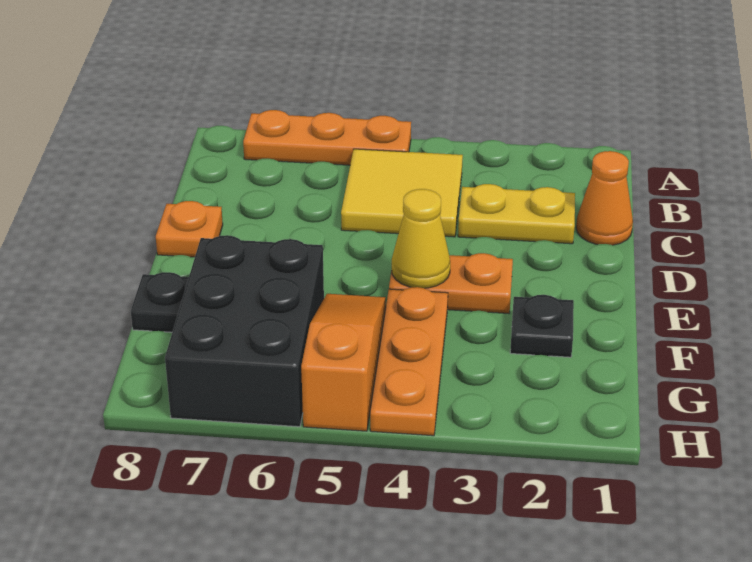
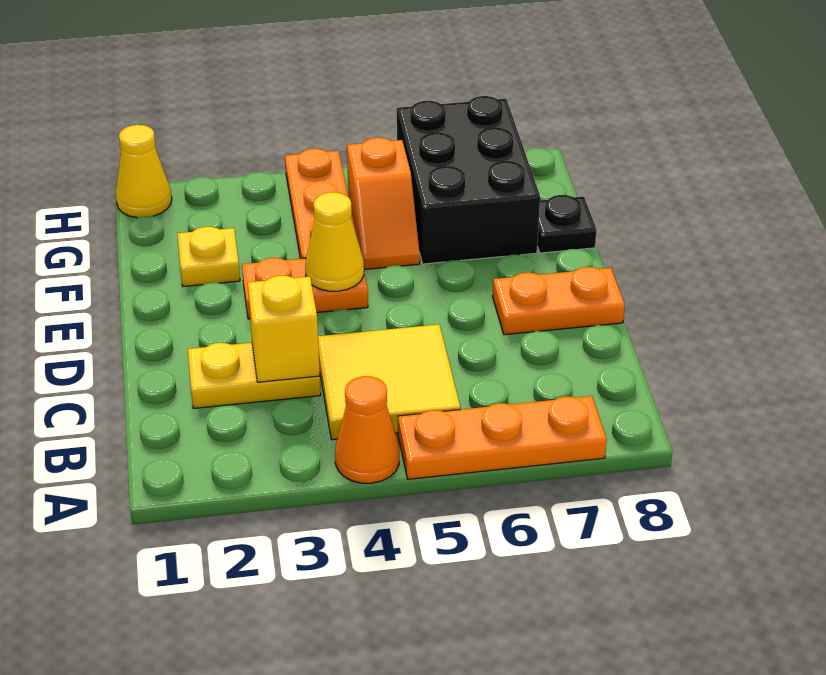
orange 1x1 cone [576,151,633,245] -> orange 1x1 cone moved to [335,376,399,483]
none -> yellow 1x1 brick [248,276,320,382]
orange 1x1 plate [156,201,223,257] -> orange 1x2 plate [493,267,625,335]
black 1x1 plate [510,295,574,357] -> yellow 1x1 plate [177,227,240,286]
orange 1x3 slope [301,294,386,431] -> orange 1x2 slope [347,138,420,269]
none -> yellow 1x1 cone [116,125,172,218]

